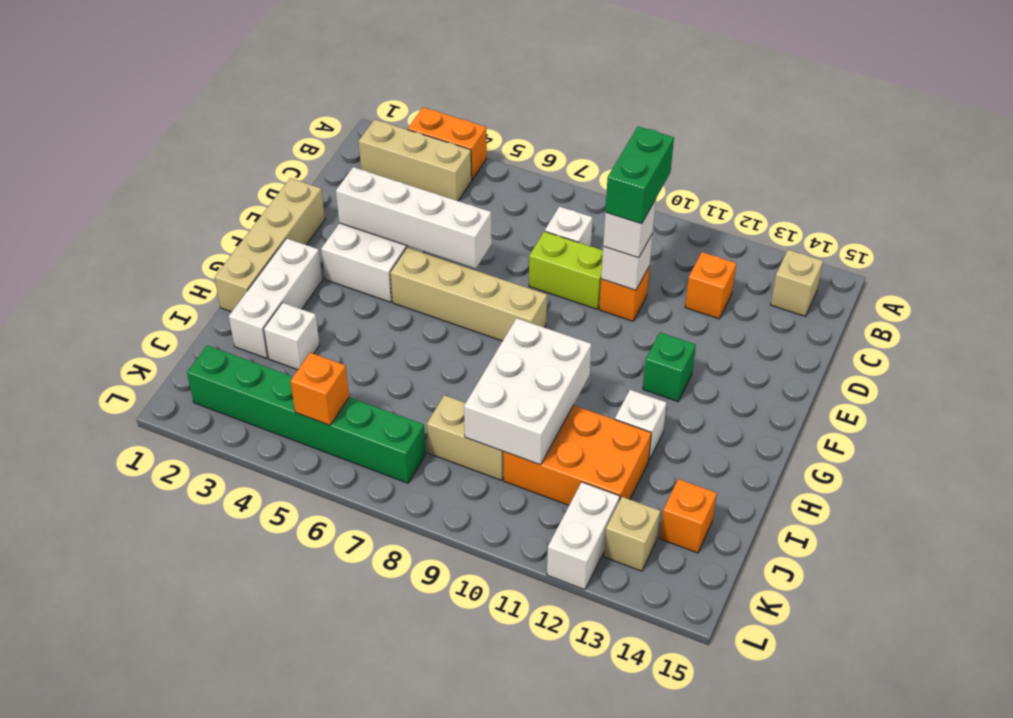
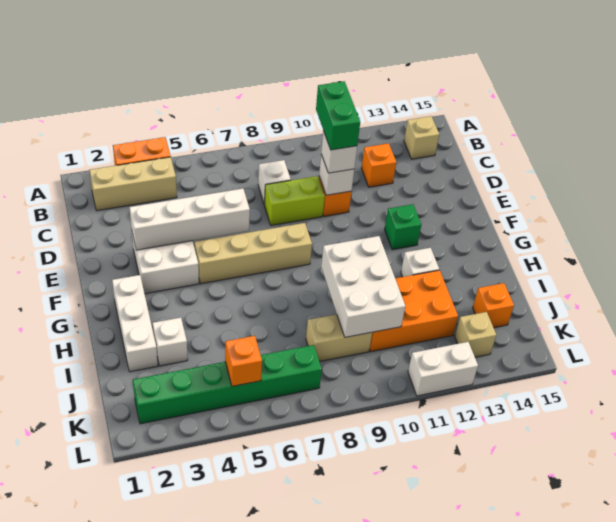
tan 1x4 brick [215,178,325,312] -> none
white 1x2 brick [547,482,620,590] -> white 1x2 brick turned to [408,342,478,396]

